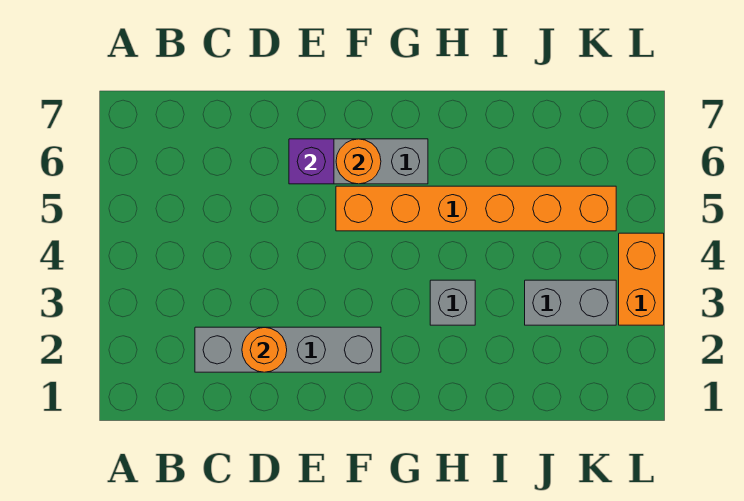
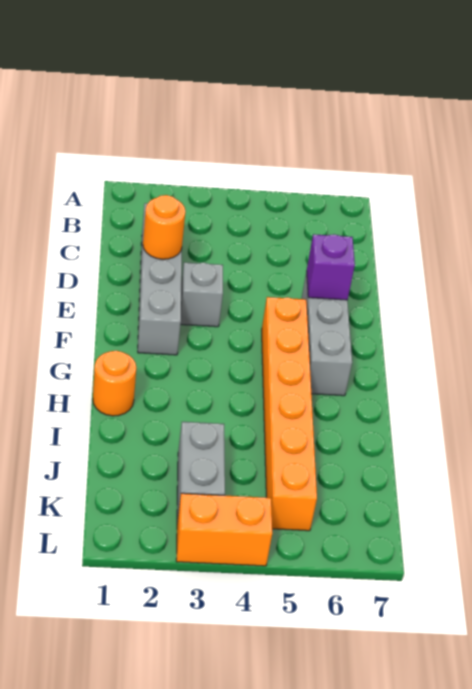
orange 1x1 round brick [336,139,381,184] -> orange 1x1 round brick moved to [93,351,136,416]
grey 1x1 brick [430,280,475,325] -> grey 1x1 brick moved to [181,262,223,327]

